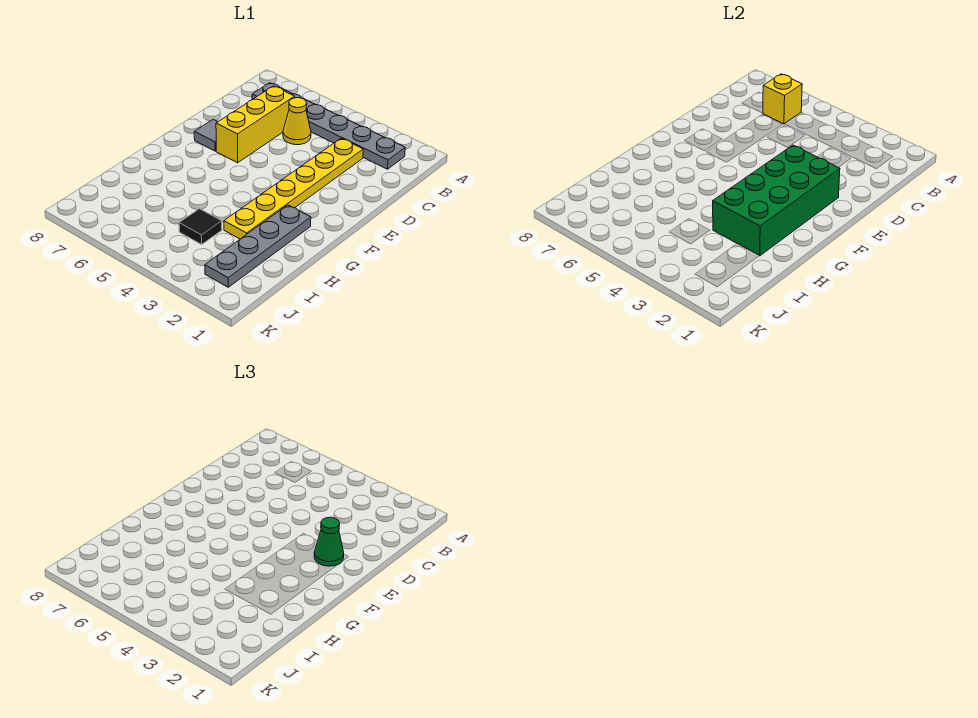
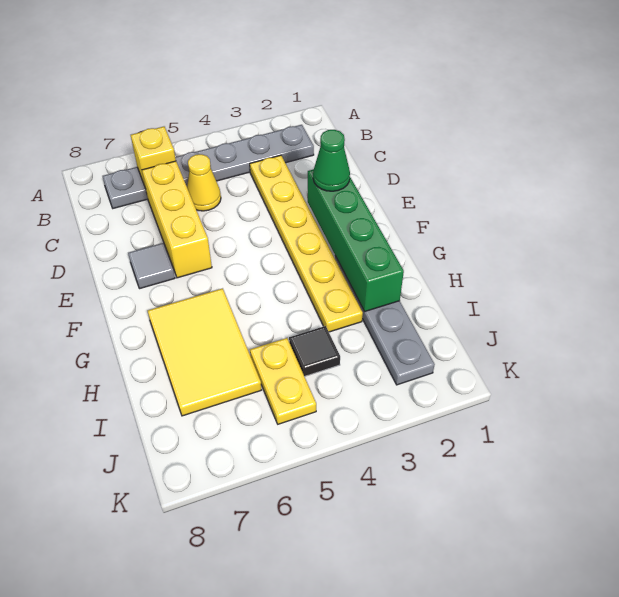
green 2x4 brick [713,145,840,256] -> green 1x4 brick [308,169,404,311]
none -> yellow 2x3 tile [148,288,261,416]
none -> yellow 1x2 plate [250,338,316,424]

